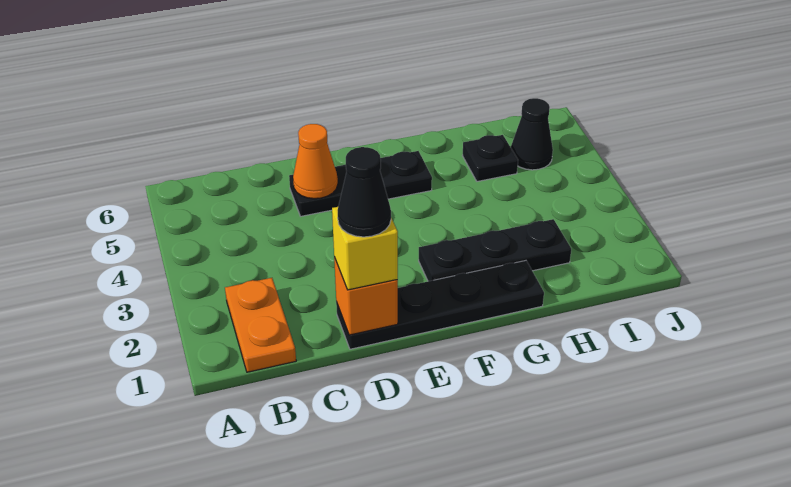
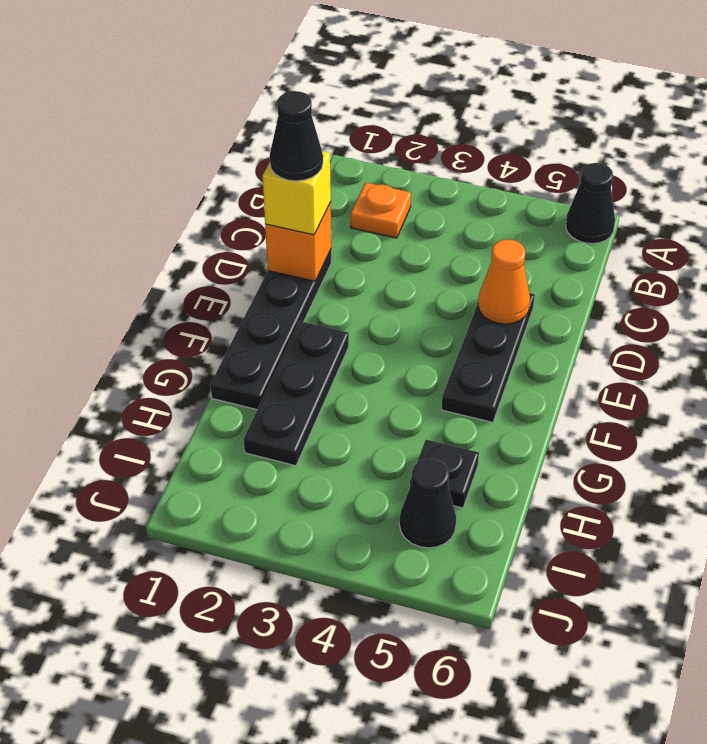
none -> black 1x1 cone [566,163,615,244]
orange 1x2 plate [225,278,296,372] -> orange 1x1 plate [351,183,411,238]

